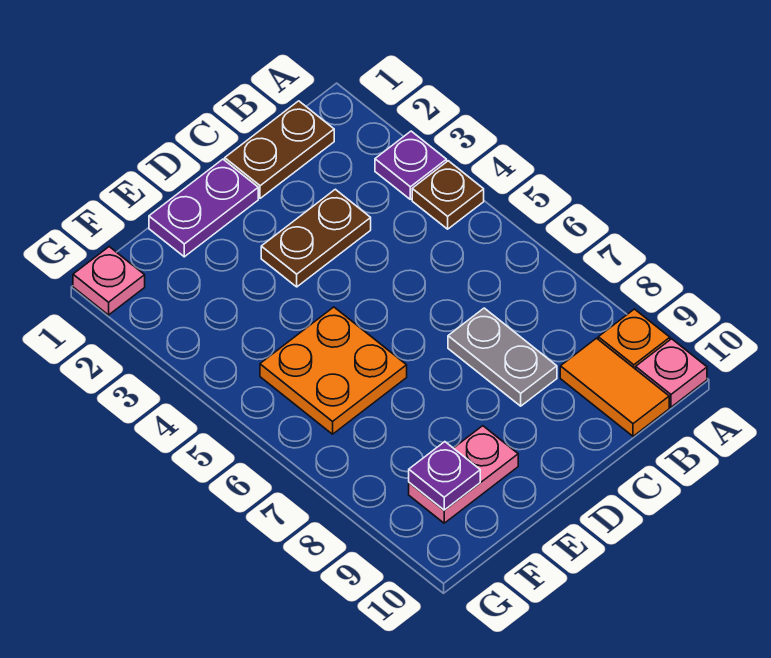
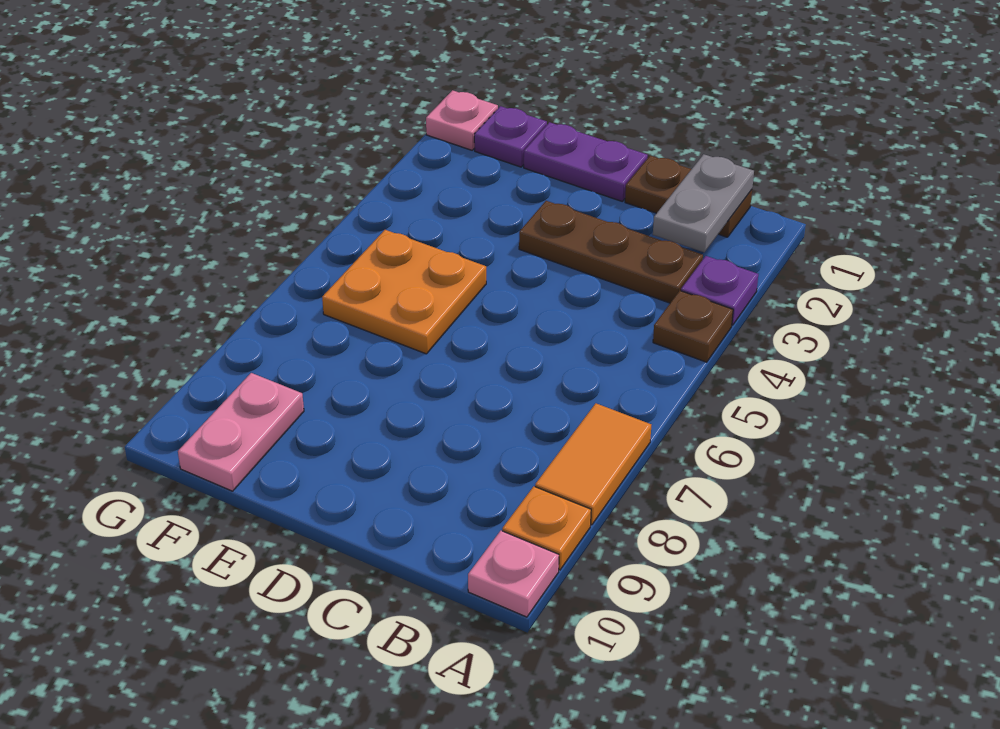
orange 1x2 tile [560,338,669,436] -> orange 1x2 tile moved to [535,403,651,525]
brown 1x2 plate [261,189,371,287] -> brown 1x3 plate [519,201,703,303]
grey 1x2 plate [448,308,557,406] -> grey 1x2 plate moved to [653,154,754,252]
pink 1x2 plate [409,426,518,523] -> pink 1x2 plate turned to [178,373,304,491]
purple 1x1 plate [409,442,480,510] -> purple 1x1 plate moved to [474,106,547,167]

